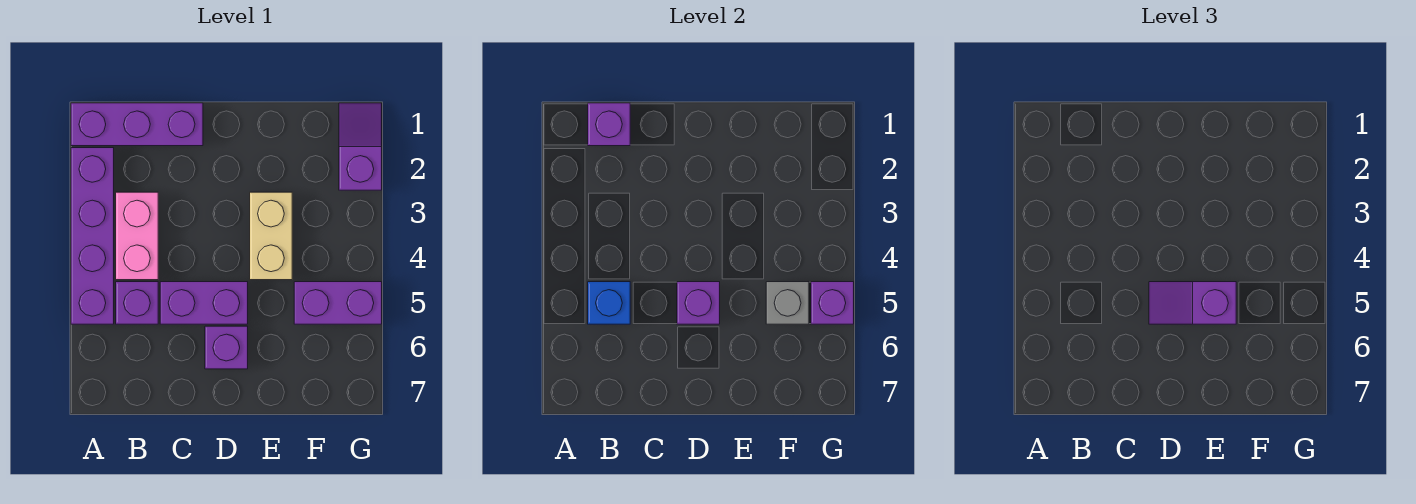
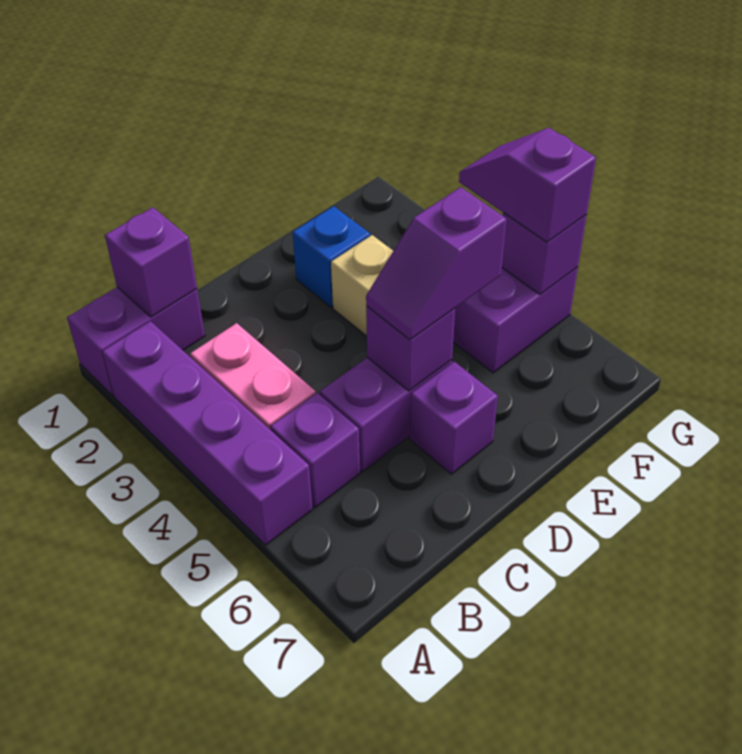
purple 1x3 brick [71,103,203,146] -> purple 1x2 brick [67,287,205,396]
blue 1x1 brick [588,282,630,324] -> blue 1x1 brick moved to [293,206,370,307]
grey 1x1 brick [766,282,809,324] -> none
purple 1x2 slope [339,103,382,190] -> purple 1x2 slope moved to [459,128,596,242]

